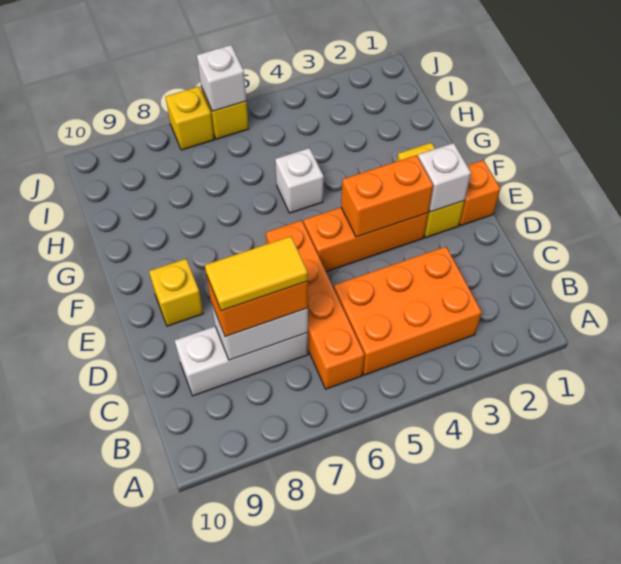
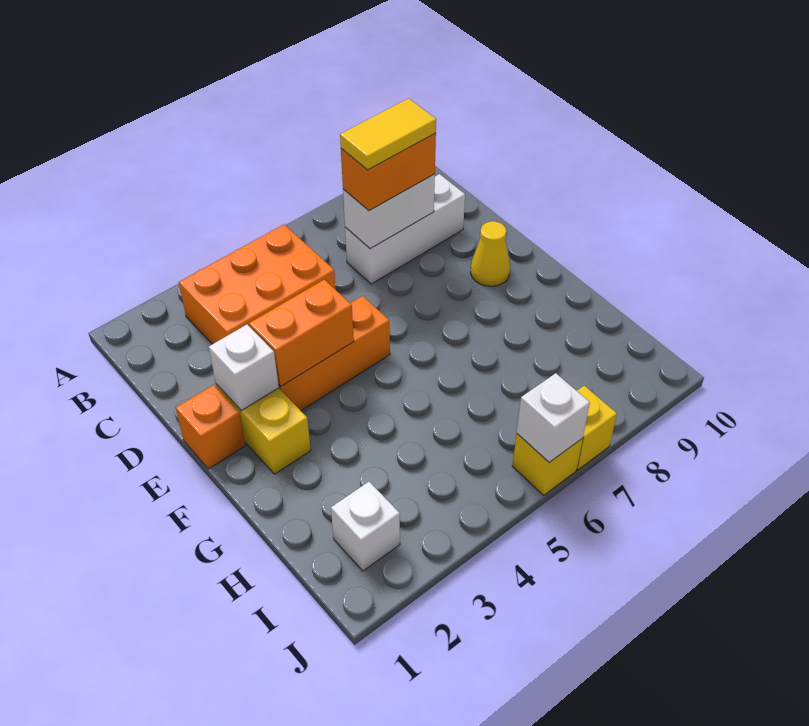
orange 1x4 brick [266,220,364,389] -> none
yellow 1x1 brick [149,259,203,326] -> yellow 1x1 cone [471,221,510,286]
white 1x1 brick [275,148,324,213] -> white 1x1 brick moved to [331,482,400,571]

